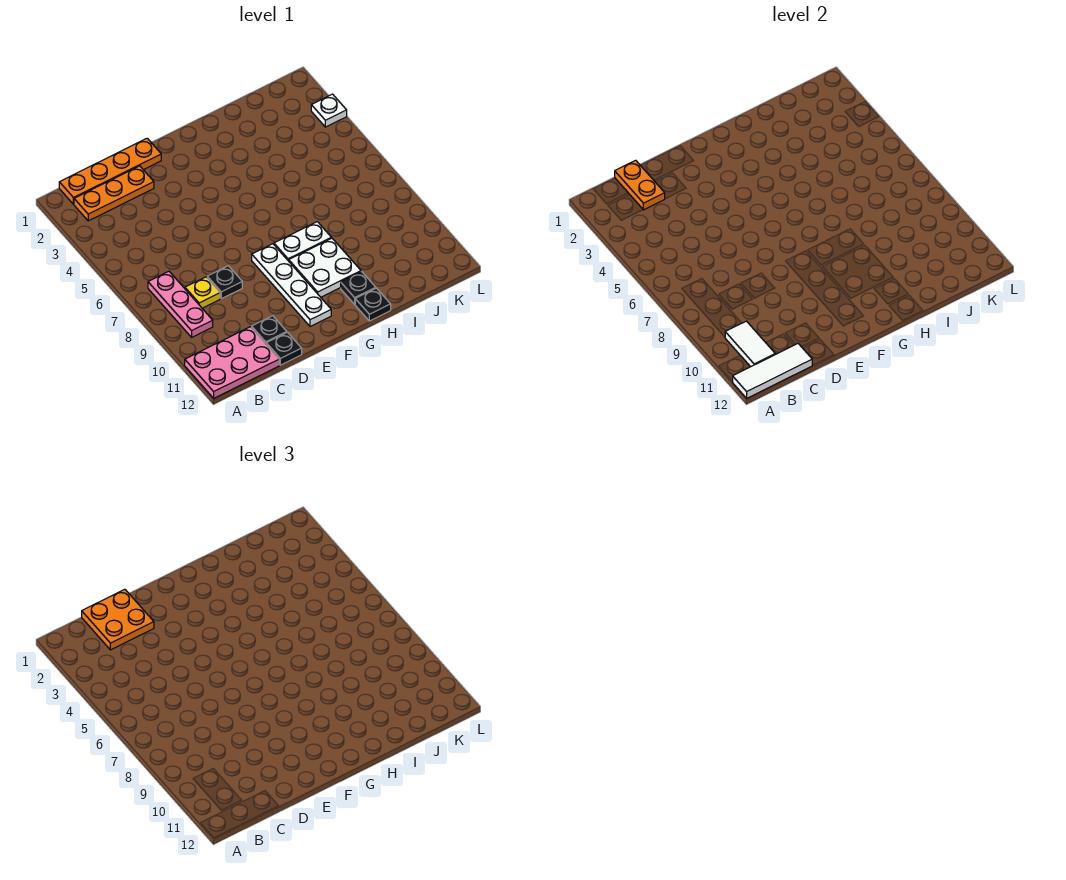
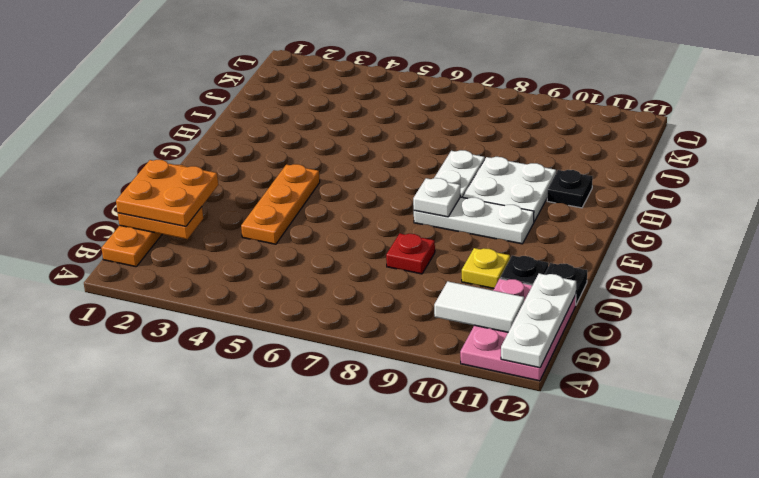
white 1x3 tile [733,344,812,398] -> white 1x3 plate [501,273,576,368]
orange 1x3 plate [74,166,154,221] -> orange 1x3 plate moved to [241,164,320,244]
pink 1x3 plate [148,271,213,337] -> none
yellow 1x1 plate [185,277,220,308] -> yellow 1x1 plate moved to [462,248,510,289]
black 1x1 plate [207,266,242,299] -> red 1x1 plate [386,234,435,274]
white 1x4 plate [252,244,331,327] -> white 1x3 plate [414,197,534,244]
black 1x1 plate [355,288,391,321] -> none
white 1x1 plate [311,94,347,127] -> white 1x1 plate moved to [413,178,460,217]

